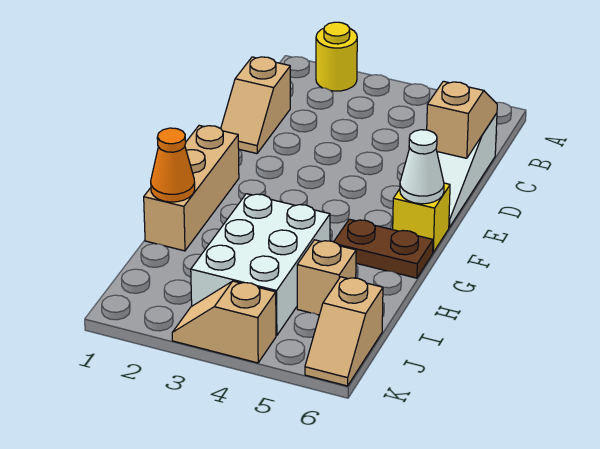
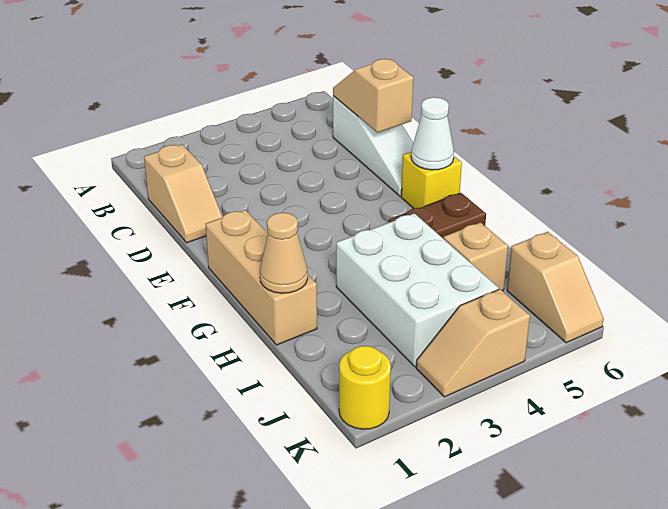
yellow 1x1 round brick [316,22,357,91] -> yellow 1x1 round brick moved to [339,346,391,429]
orange 1x1 cone [151,128,195,202] -> tan 1x1 cone [260,213,308,293]

